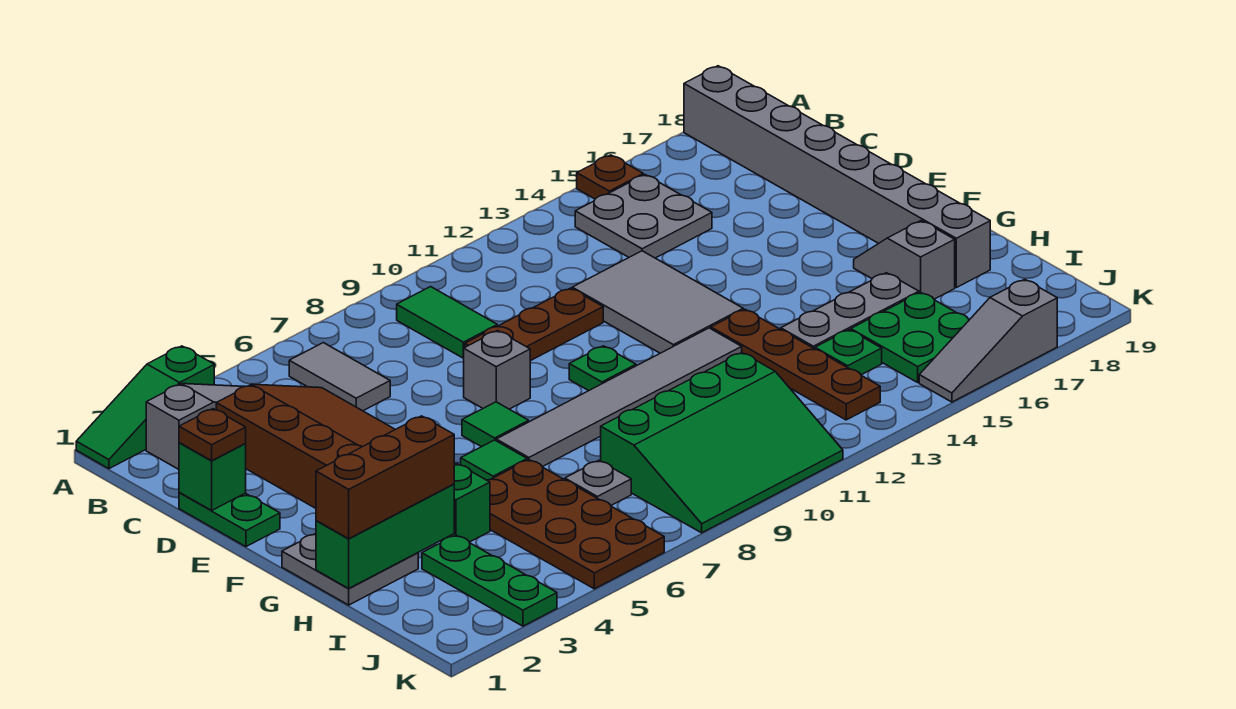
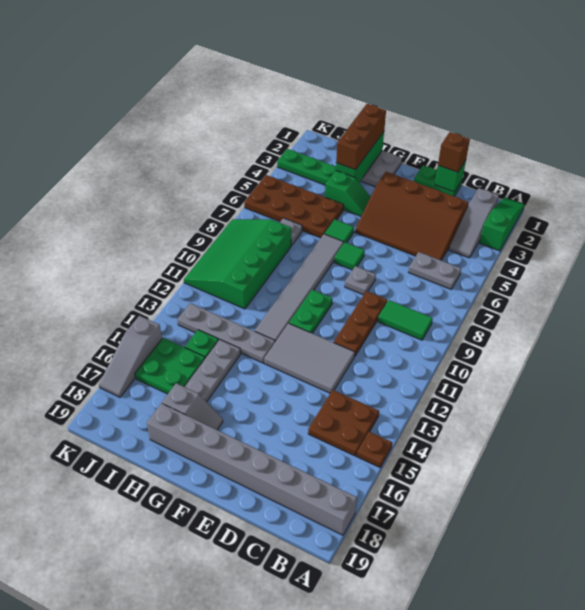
grey 1x2 tile [289,343,390,411] -> grey 1x2 plate [409,252,461,289]
grey 2x2 plate [575,175,712,258] -> brown 2x2 plate [308,390,379,456]
brown 1x1 plate [179,409,246,461] -> brown 1x1 brick [438,132,470,172]
grey 1x1 brick [464,331,530,409] -> grey 1x1 plate [345,266,376,295]
green 1x1 plate [569,346,636,391] -> green 1x2 plate [289,290,333,333]
brown 1x4 plate [711,309,880,420] -> grey 1x4 plate [177,303,275,363]
grey 1x3 slope [919,279,1057,402] -> grey 1x3 slope turned to [99,316,162,397]

